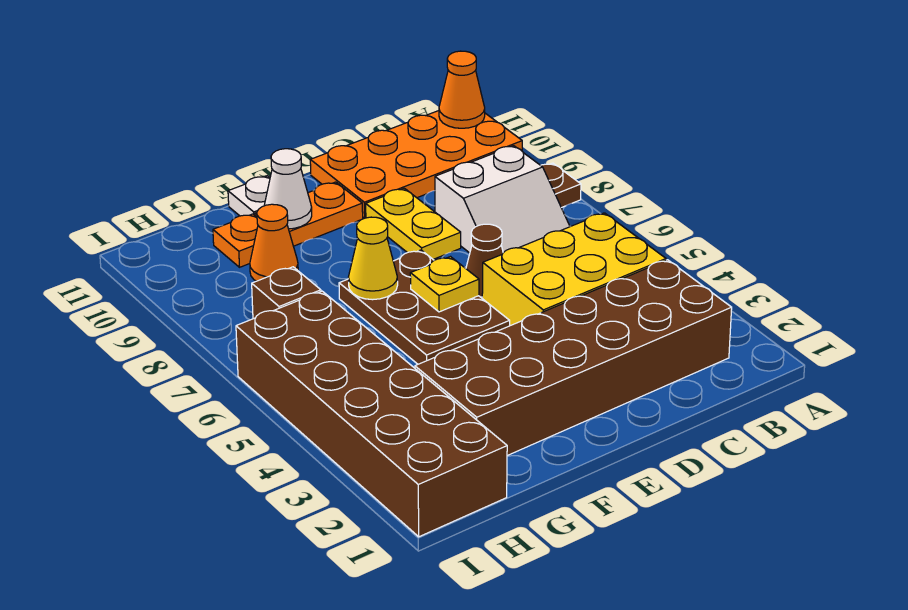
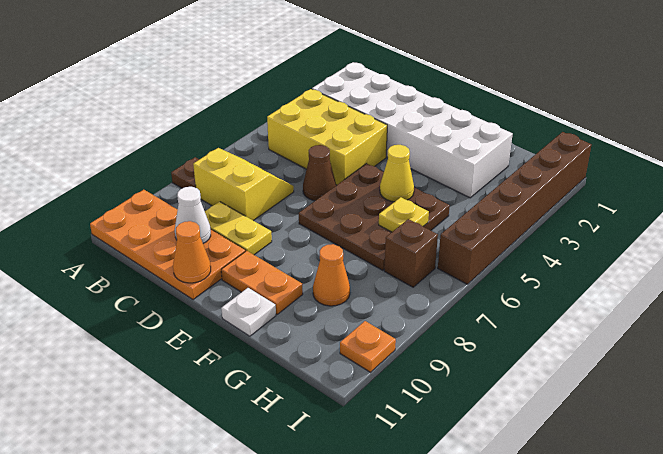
orange 1x1 cone [439,51,485,128] -> orange 1x1 cone moved to [173,221,211,283]
brown 2x6 brick [415,260,732,456] -> white 2x6 brick [312,62,513,198]
white 2x2 slope [435,146,570,253] -> yellow 2x2 slope [193,148,294,221]
yellow 1x2 plate [366,188,461,259] -> yellow 1x2 plate turned to [205,202,272,255]
brown 2x3 plate [339,250,510,364] -> brown 3x3 plate [299,164,450,270]
yellow 1x1 plate [410,257,479,312] -> yellow 1x1 plate moved to [379,197,429,232]
yellow 1x1 cone [348,217,398,300] -> yellow 1x1 cone moved to [380,145,414,202]
white 1x1 cone [264,149,312,229] -> white 1x1 cone moved to [175,187,211,243]
orange 1x1 plate [213,214,258,267] -> orange 1x1 plate moved to [340,321,396,372]
brown 2x6 brick [236,291,507,537] -> brown 1x6 brick [438,132,591,284]

